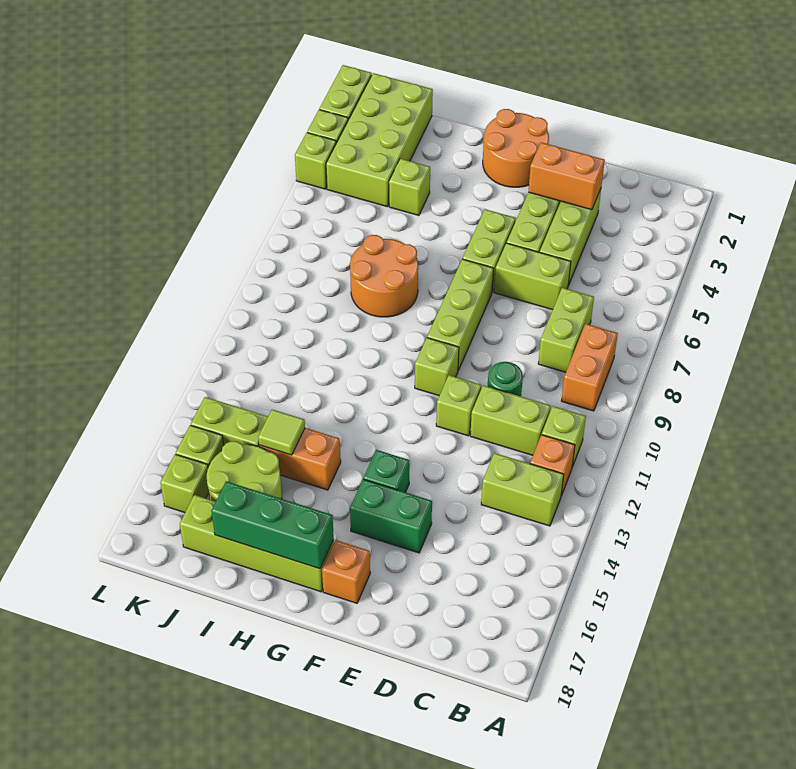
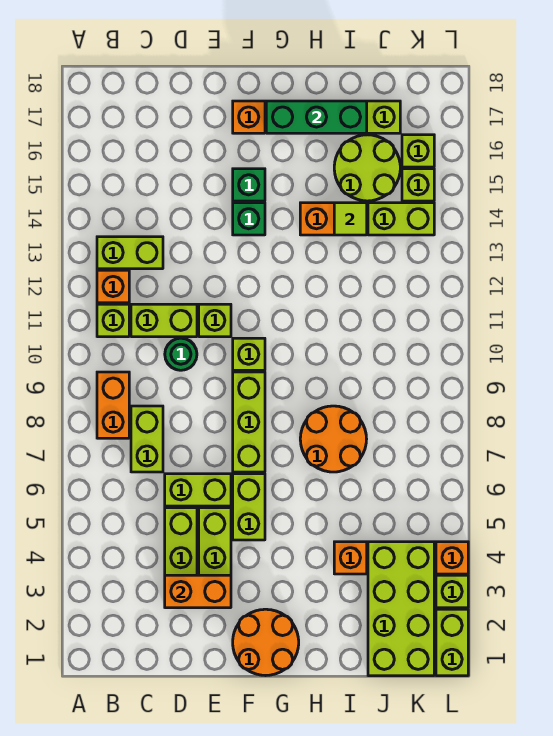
green 1x2 brick [350,479,432,553] -> green 1x1 brick [233,169,265,201]
lime 1x1 brick [389,158,430,216] -> orange 1x1 brick [334,542,367,574]
lime 1x1 brick [295,133,336,189] -> orange 1x1 brick [436,542,468,574]

